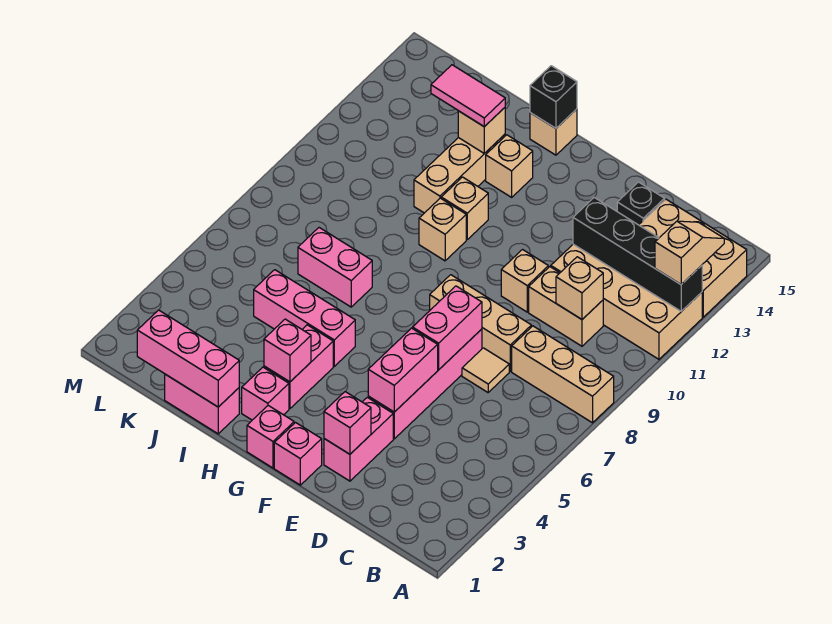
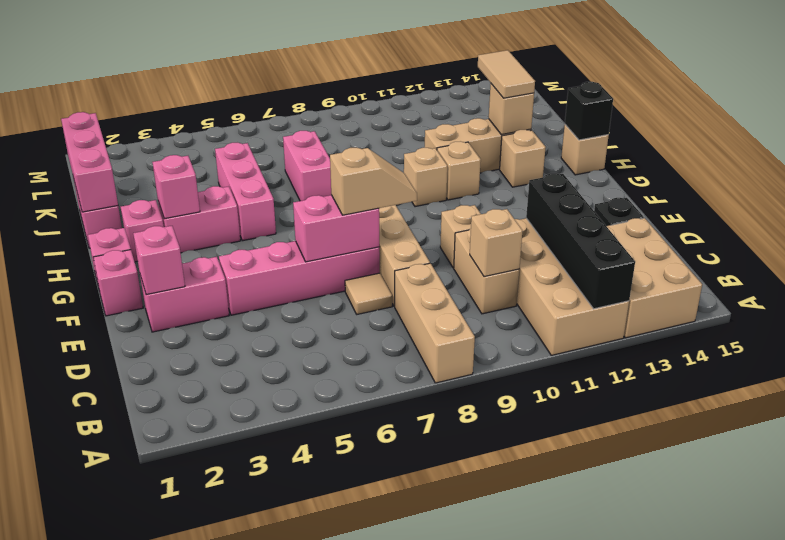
tan 1x2 slope [655,221,724,284] -> tan 1x2 slope moved to [330,148,417,215]
pink 1x2 brick [368,328,438,412] -> none
pink 1x2 tile [431,65,505,127] -> tan 1x2 tile [478,50,535,98]

